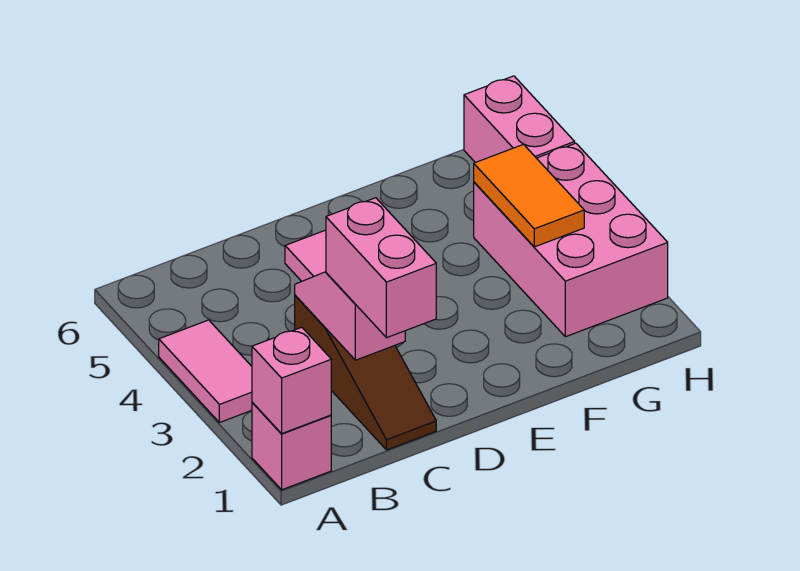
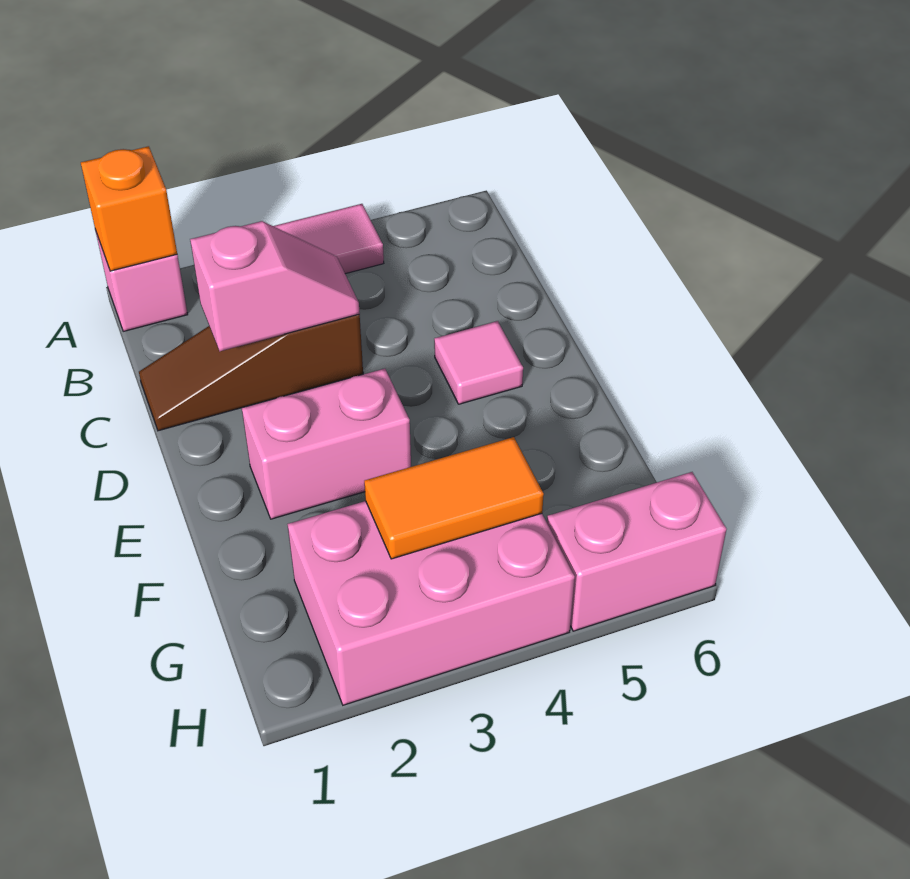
pink 1x1 brick [252,327,331,433] -> orange 1x1 brick [81,146,177,271]
pink 1x2 brick [326,198,436,338] -> pink 1x2 brick moved to [242,369,411,519]

